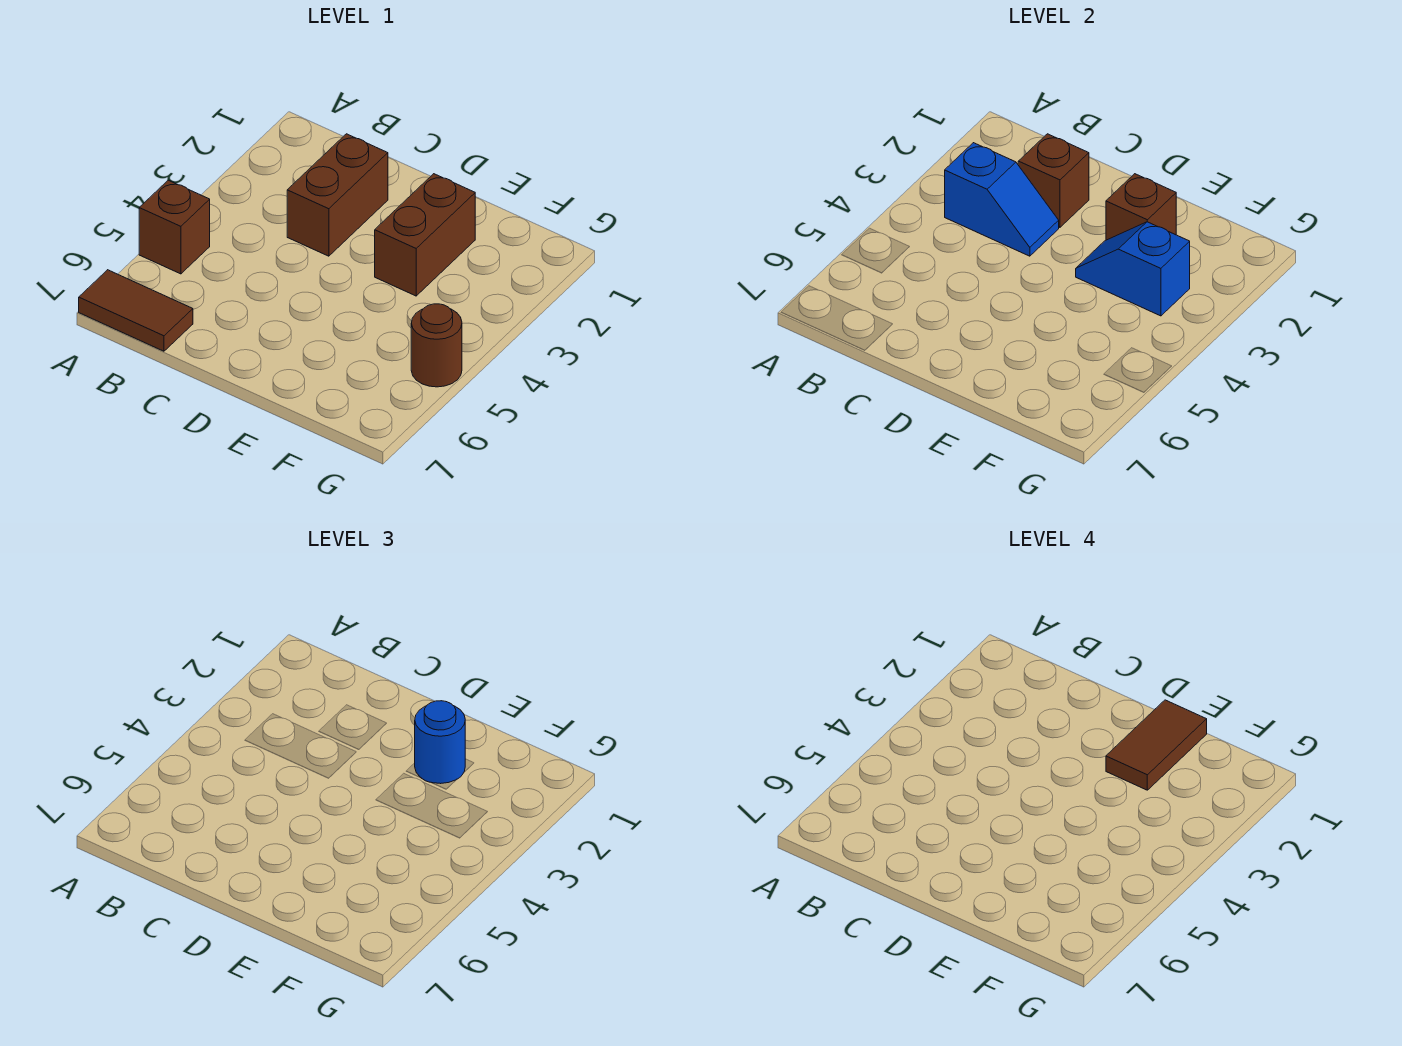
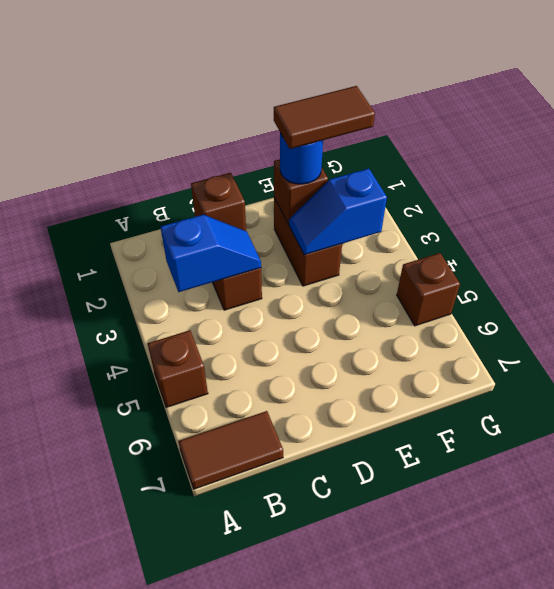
brown 1x2 tile [1106,700,1207,790] -> brown 1x2 tile turned to [274,86,375,149]
brown 1x1 round brick [411,304,462,387] -> brown 1x1 brick [397,253,460,326]

